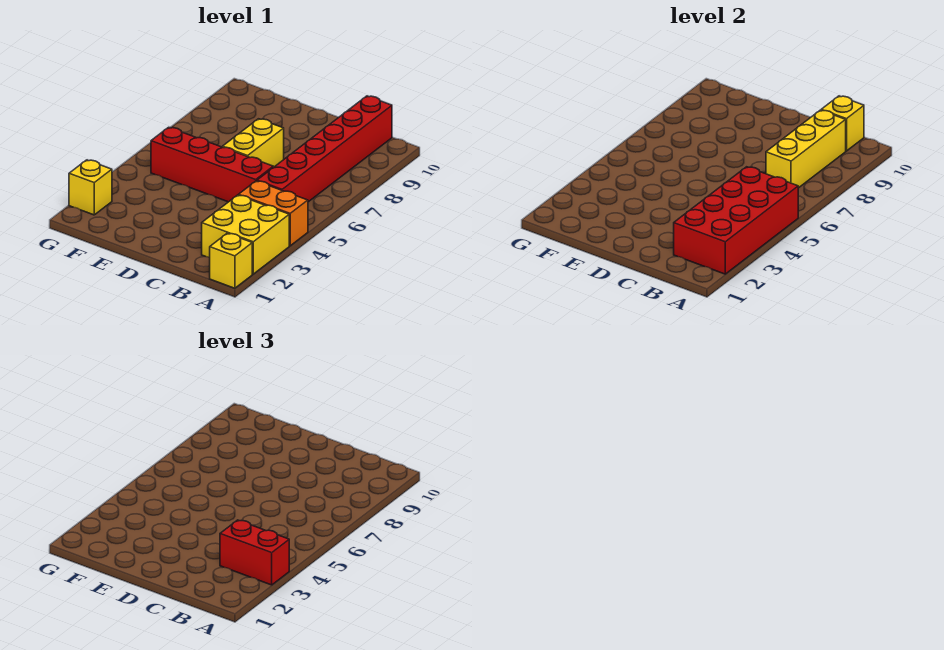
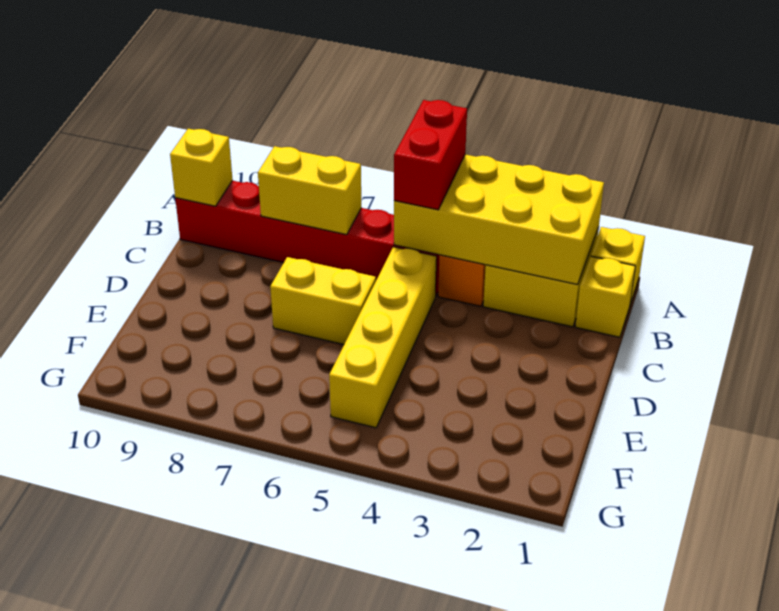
red 2x4 brick [674,167,798,274] -> yellow 2x4 brick [394,154,604,285]
red 1x2 brick [220,520,289,585] -> red 1x2 brick moved to [394,100,467,210]
yellow 1x3 brick [766,110,846,188] -> yellow 1x2 brick [258,146,361,235]
red 1x4 brick [151,127,273,202] -> yellow 1x4 brick [329,247,437,428]
yellow 1x1 brick [69,160,112,215] -> yellow 1x1 brick moved to [575,256,635,337]

